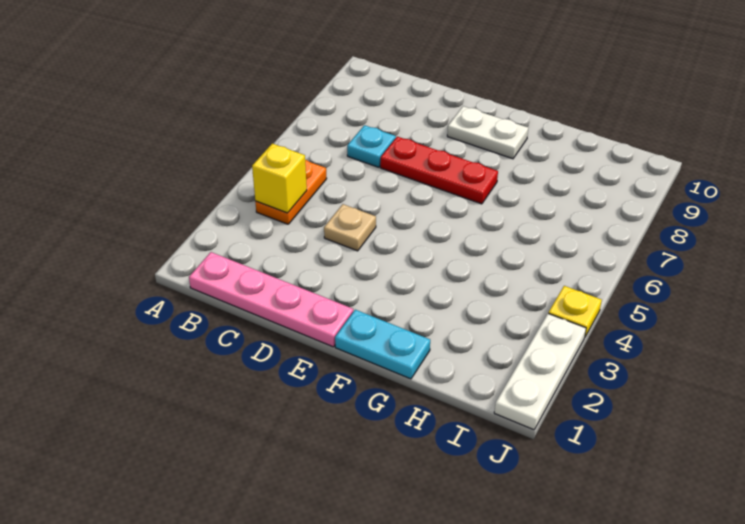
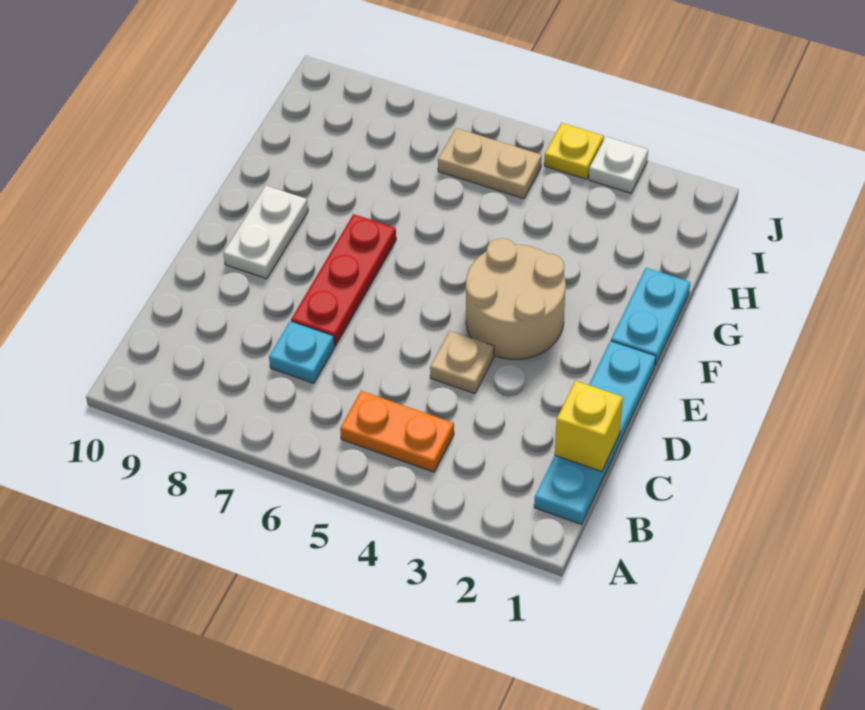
pink 1x4 plate [189,252,353,347] -> cyan 1x4 plate [534,341,656,524]
yellow 1x1 brick [252,144,307,213] -> yellow 1x1 brick moved to [555,381,623,472]
none -> tan 2x2 round brick [466,238,566,359]
none -> tan 1x2 plate [438,128,542,199]
white 1x3 plate [494,314,586,430] -> white 1x1 plate [589,137,648,193]

